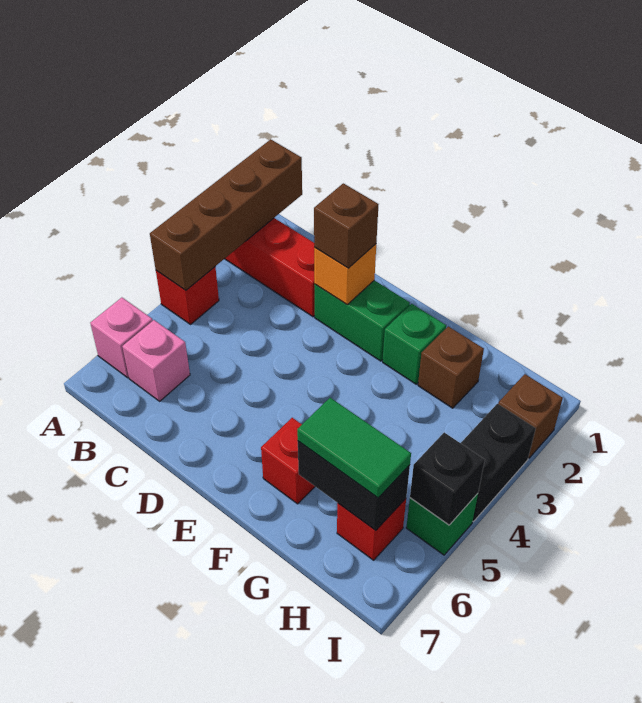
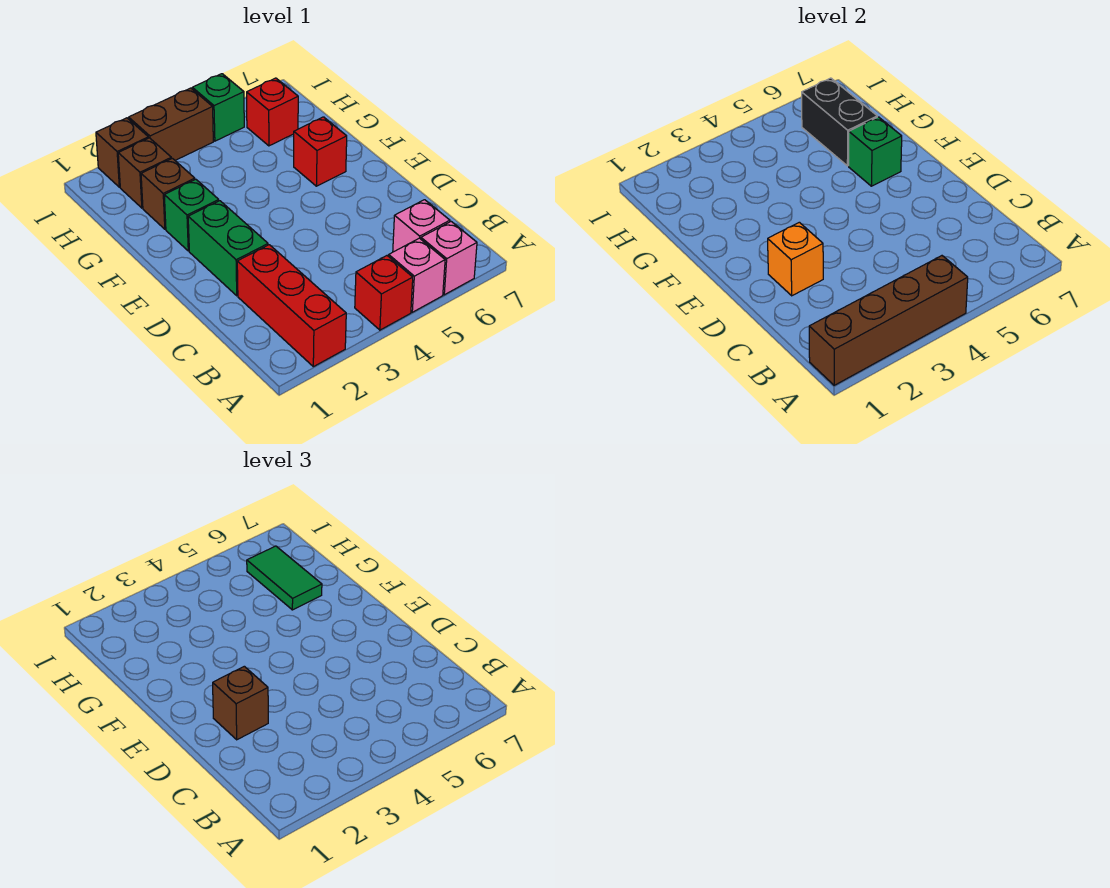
none -> pink 1x1 brick [389,238,445,312]
none -> green 1x1 brick [849,117,902,186]
none -> brown 1x1 brick [118,138,171,208]
black 1x2 brick [461,404,536,522] -> brown 1x2 brick [129,88,213,160]
black 1x1 brick [410,433,485,525] -> none

